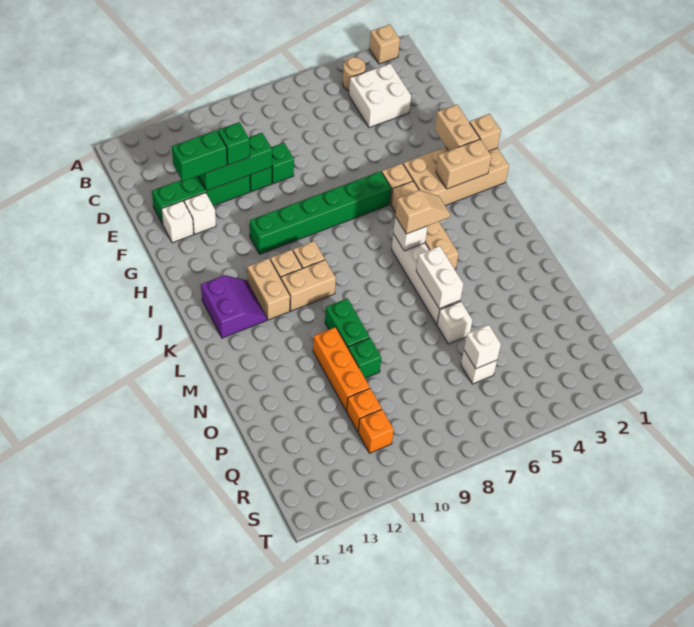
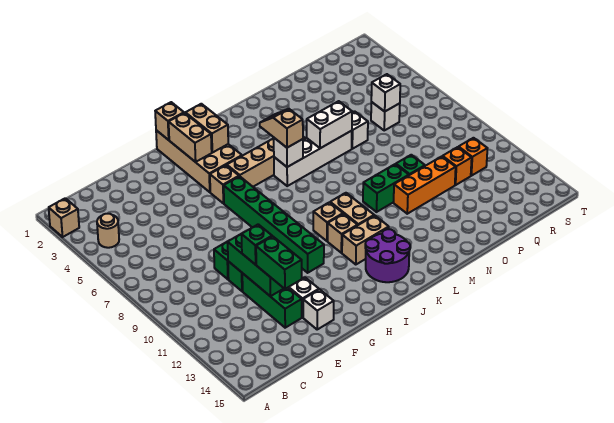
white 2x2 brick [349,64,411,128] -> none
green 1x4 brick [152,175,250,224] -> green 1x3 brick [242,273,302,328]
tan 1x2 brick [435,105,480,151] -> tan 1x2 brick turned to [169,113,212,162]
purple 2x2 slope [201,276,267,338] -> purple 2x2 round brick [365,229,410,282]

